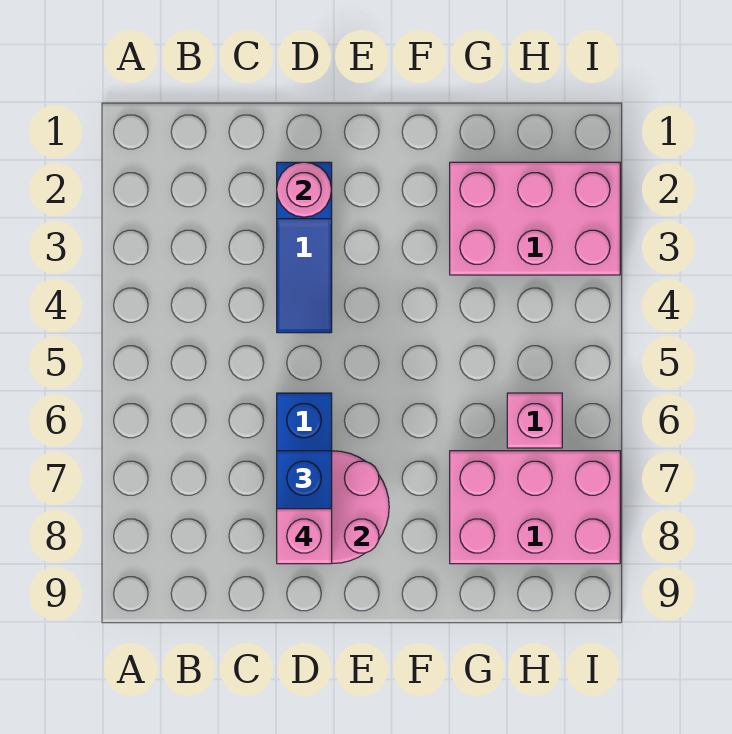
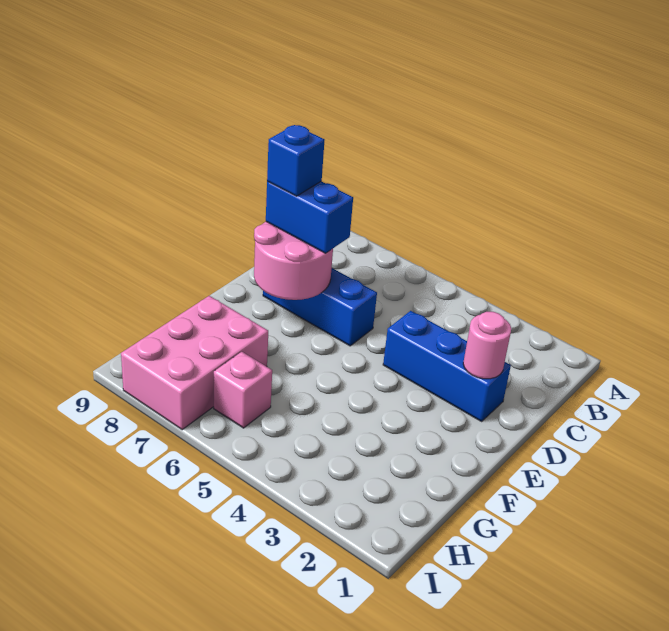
blue 1x3 slope [277,162,332,333] -> blue 1x3 brick [383,311,511,421]
pink 1x1 brick [277,509,332,564] -> blue 1x1 brick [267,125,324,196]
pink 2x3 brick [450,162,620,275] -> none

